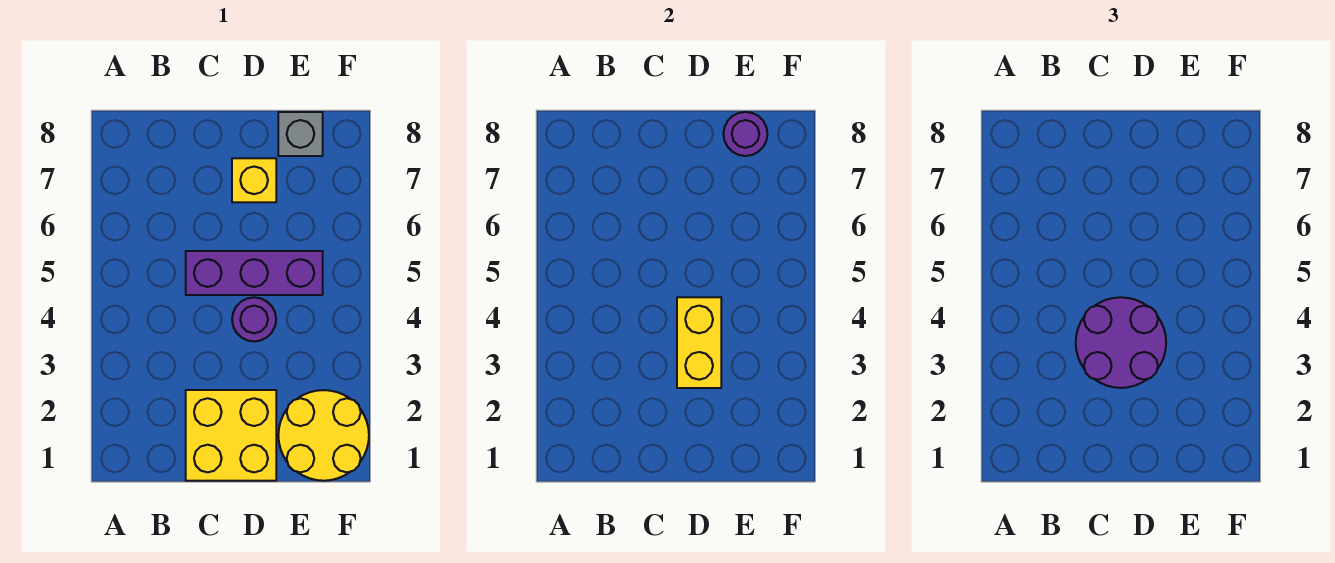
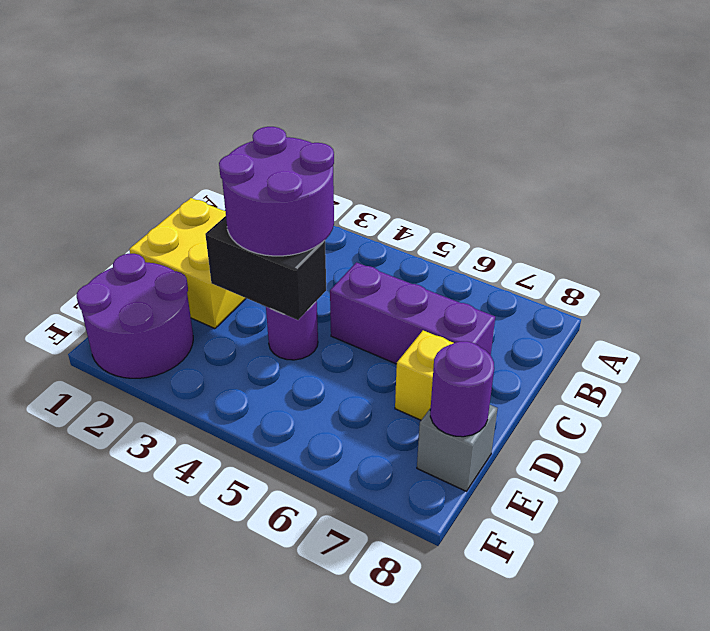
purple 1x3 brick [186,251,323,295] -> purple 1x3 brick turned to [330,262,495,364]
yellow 1x2 brick [677,297,721,388] -> black 1x2 brick [205,216,326,320]
yellow 2x2 round brick [278,390,369,481] -> purple 2x2 round brick [77,253,193,378]

